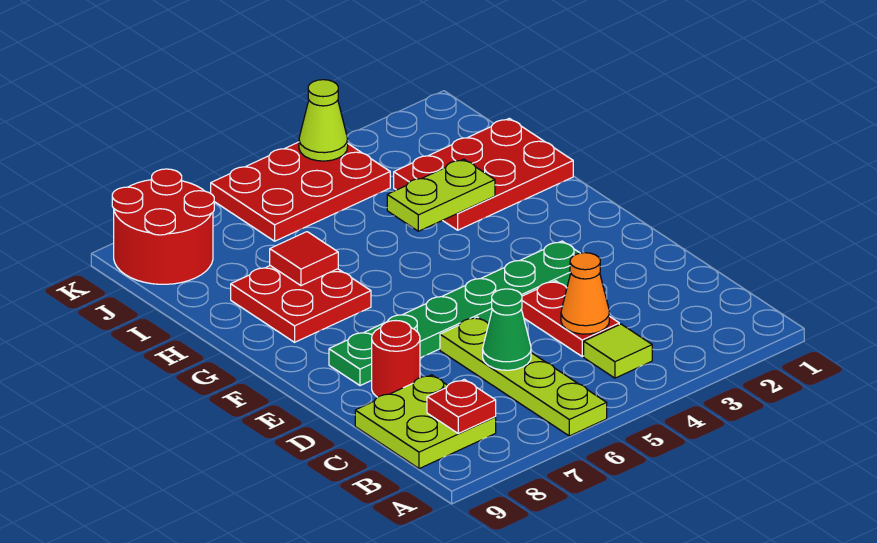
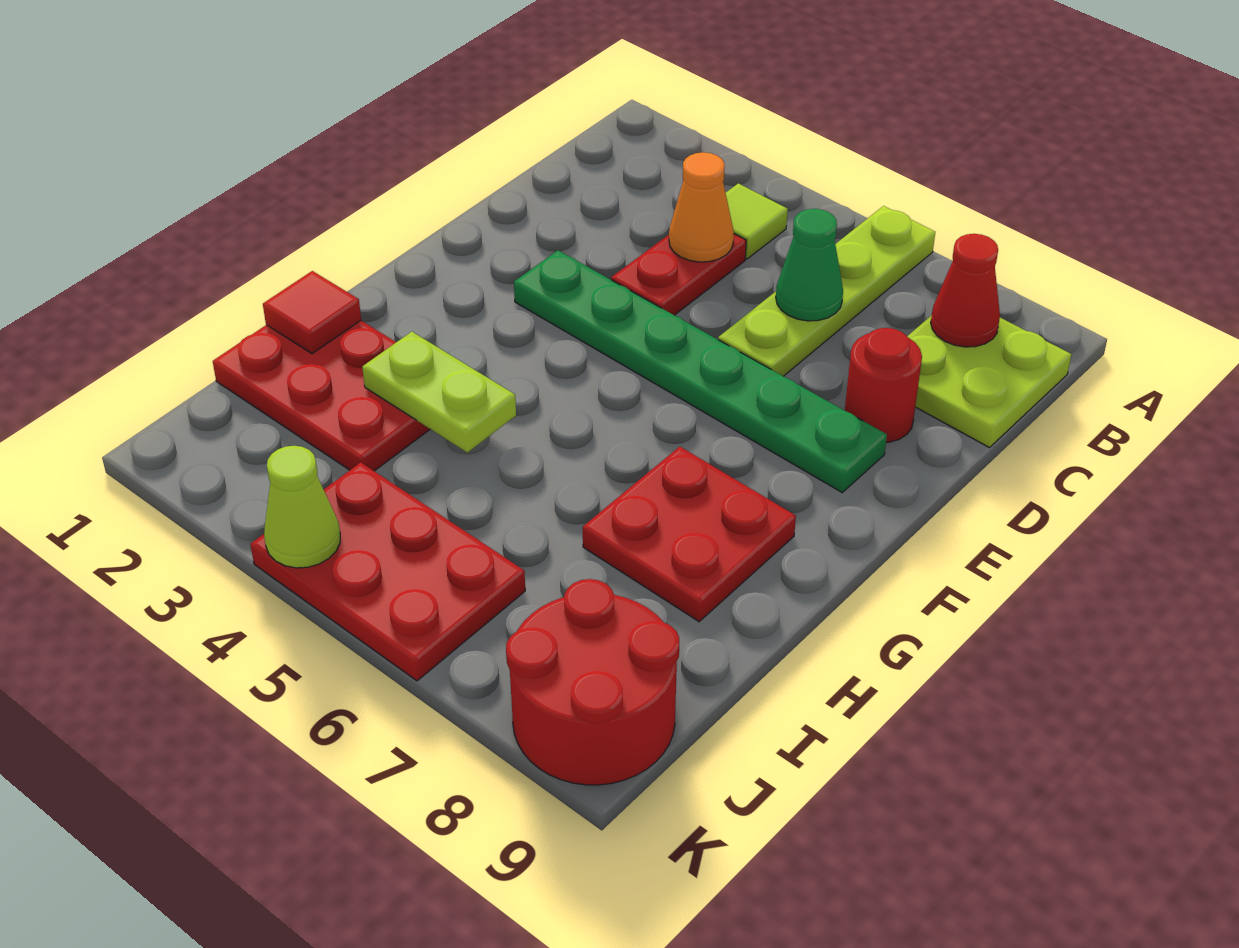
red 1x1 plate [427,379,496,433] -> red 1x1 cone [931,234,1000,347]
red 1x1 tile [270,232,338,286] -> red 1x1 tile moved to [263,271,361,354]

